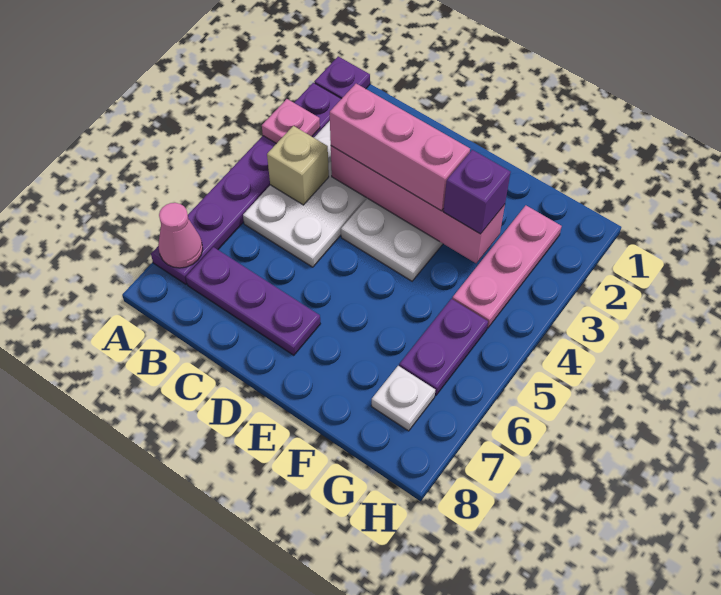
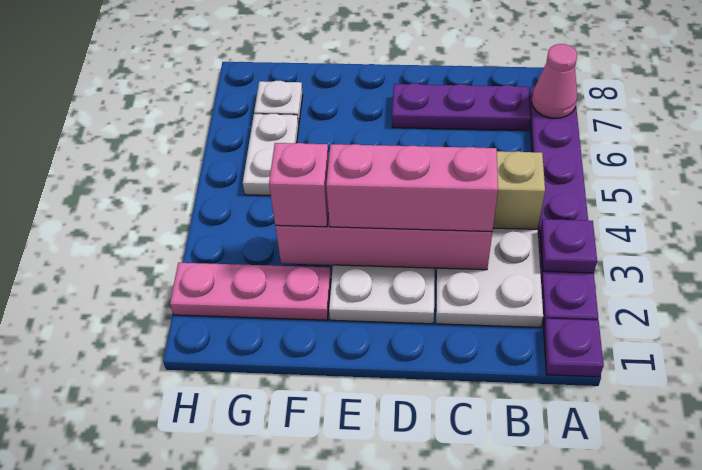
pink 1x1 plate [262,99,320,144] -> purple 1x1 plate [540,219,597,273]
purple 1x1 brick [443,150,511,234] -> pink 1x1 brick [269,143,329,227]
pink 1x3 plate [452,205,562,328] -> pink 1x3 plate turned to [170,263,331,320]
purple 1x2 plate [399,299,488,396] -> white 1x2 plate [243,114,299,195]

